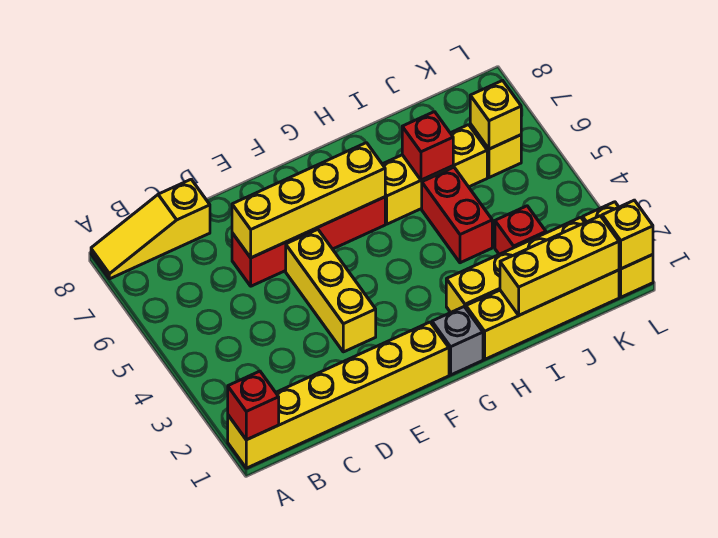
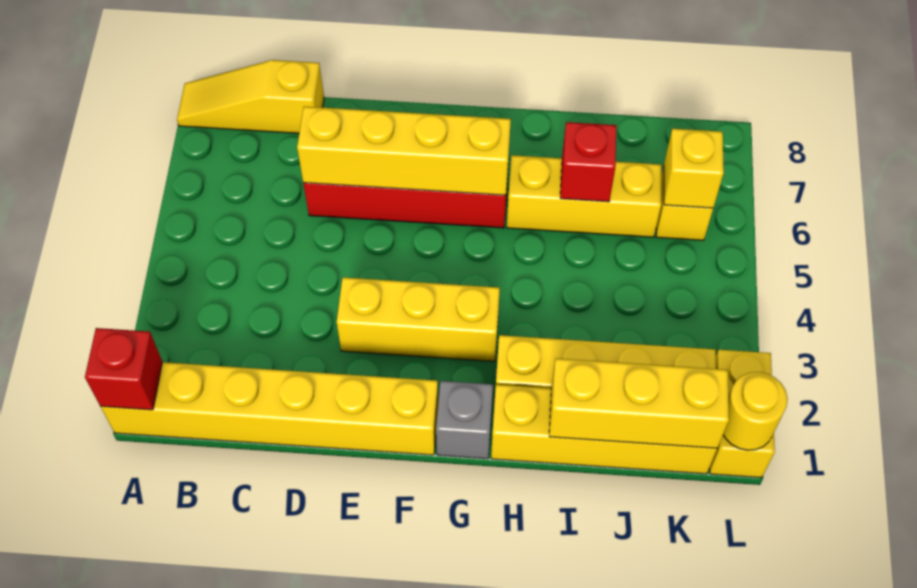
yellow 1x3 brick [286,229,376,352] -> yellow 1x3 brick turned to [337,278,500,361]
red 1x2 brick [422,167,492,263] -> none
red 1x1 brick [495,206,546,254] -> none
yellow 1x1 brick [602,200,653,269] -> yellow 1x1 round brick [723,372,788,450]

